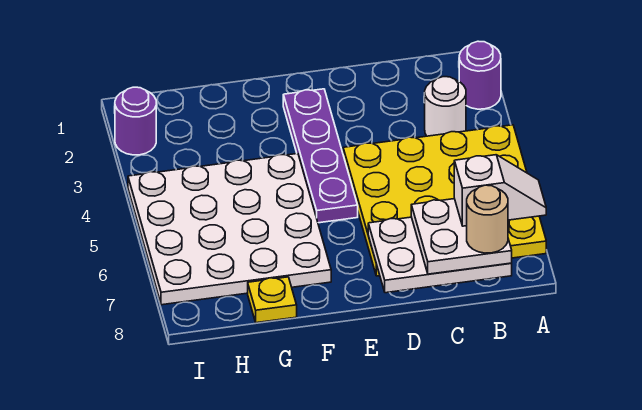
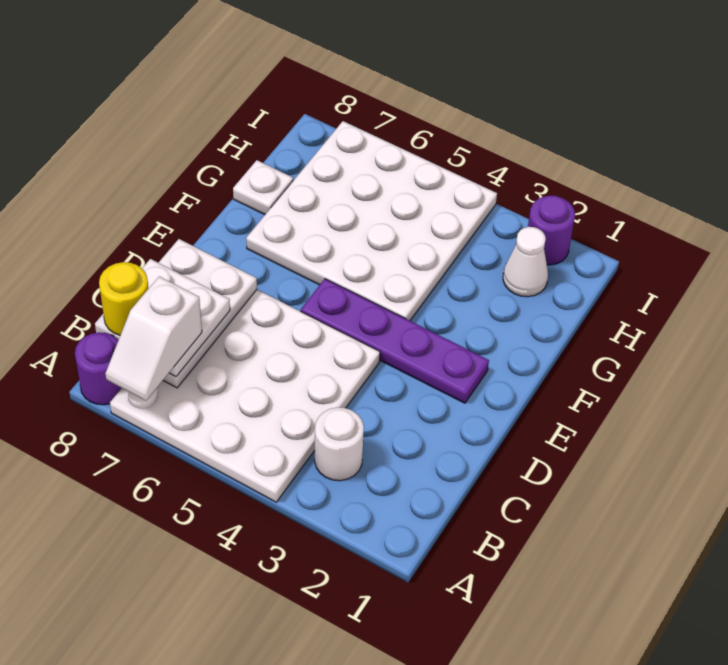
purple 1x1 round brick [459,41,501,109] -> purple 1x1 round brick moved to [75,332,121,405]
yellow 4x4 plate [343,125,546,276] -> white 4x4 plate [110,290,380,502]
tan 1x1 round brick [467,185,508,253] -> yellow 1x1 round brick [99,262,149,335]
yellow 1x1 plate [248,277,297,323] -> white 1x1 plate [233,160,293,215]
none -> white 1x1 cone [503,227,548,297]

